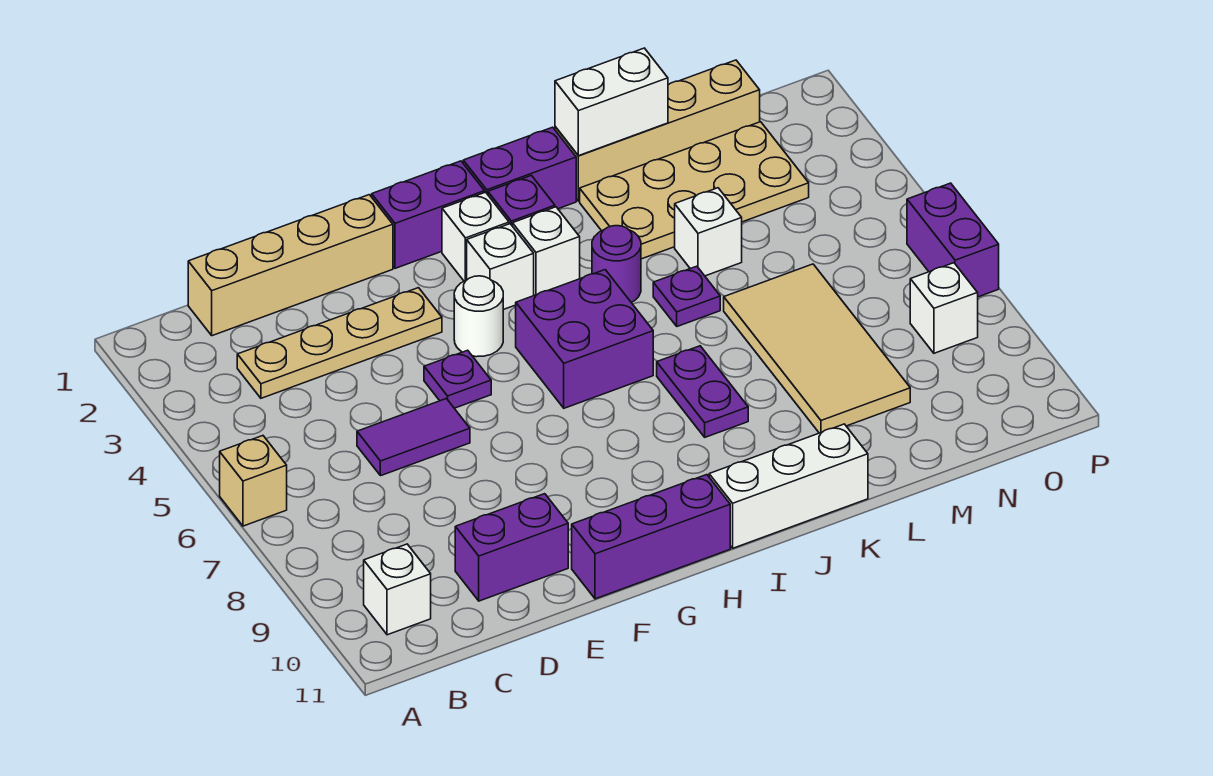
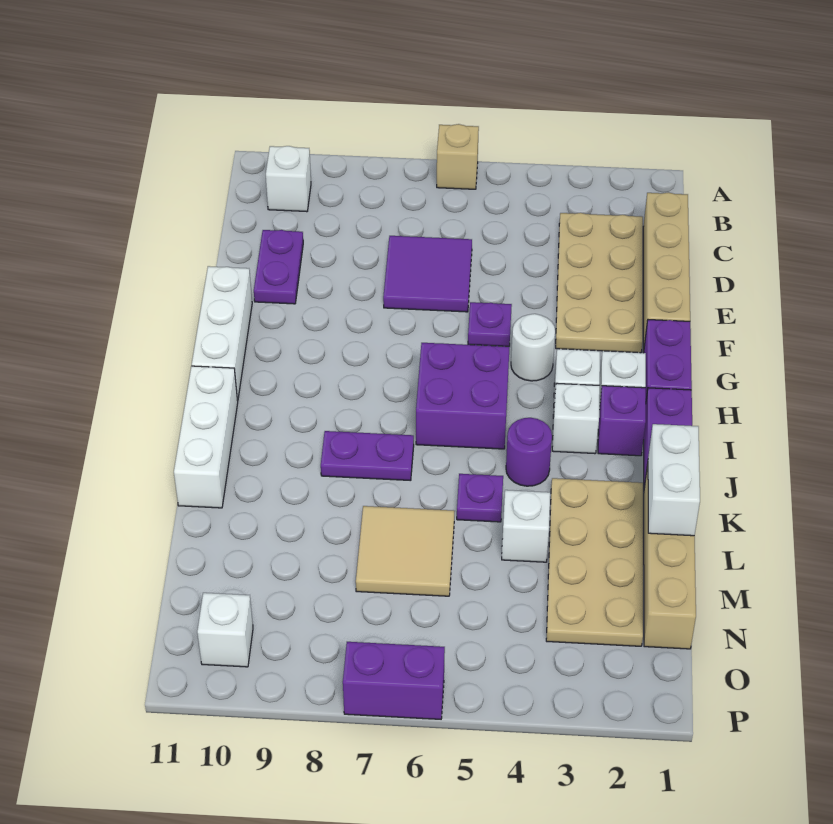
tan 1x4 plate [237,288,442,398] -> tan 2x4 plate [556,213,643,353]
purple 1x2 tile [357,399,470,476] -> purple 2x2 tile [383,236,472,312]
purple 1x2 brick [455,494,568,601] -> purple 1x2 plate [254,230,303,304]
purple 1x3 brick [572,475,730,599] -> white 1x3 brick [192,266,252,401]
tan 2x4 tile [724,264,910,433] -> tan 2x2 tile [356,506,454,596]
white 1x1 brick [910,263,978,353] -> white 1x1 brick moved to [197,593,253,667]

